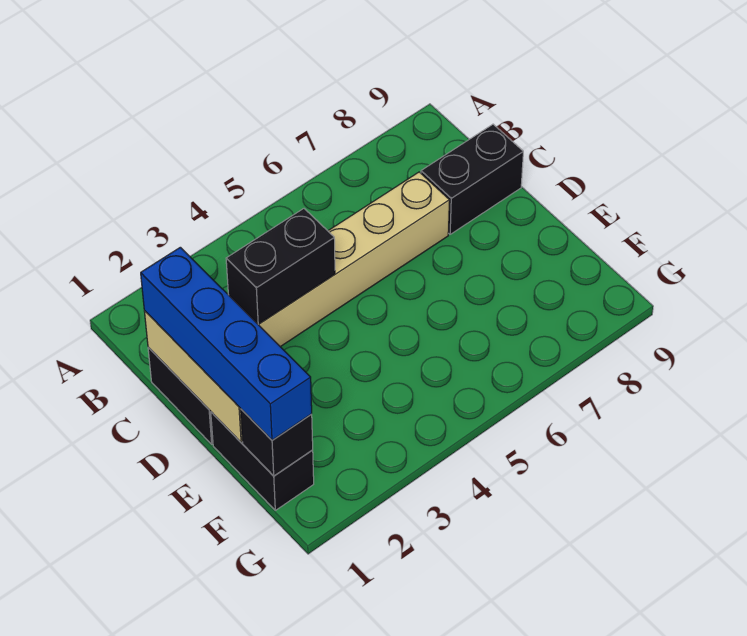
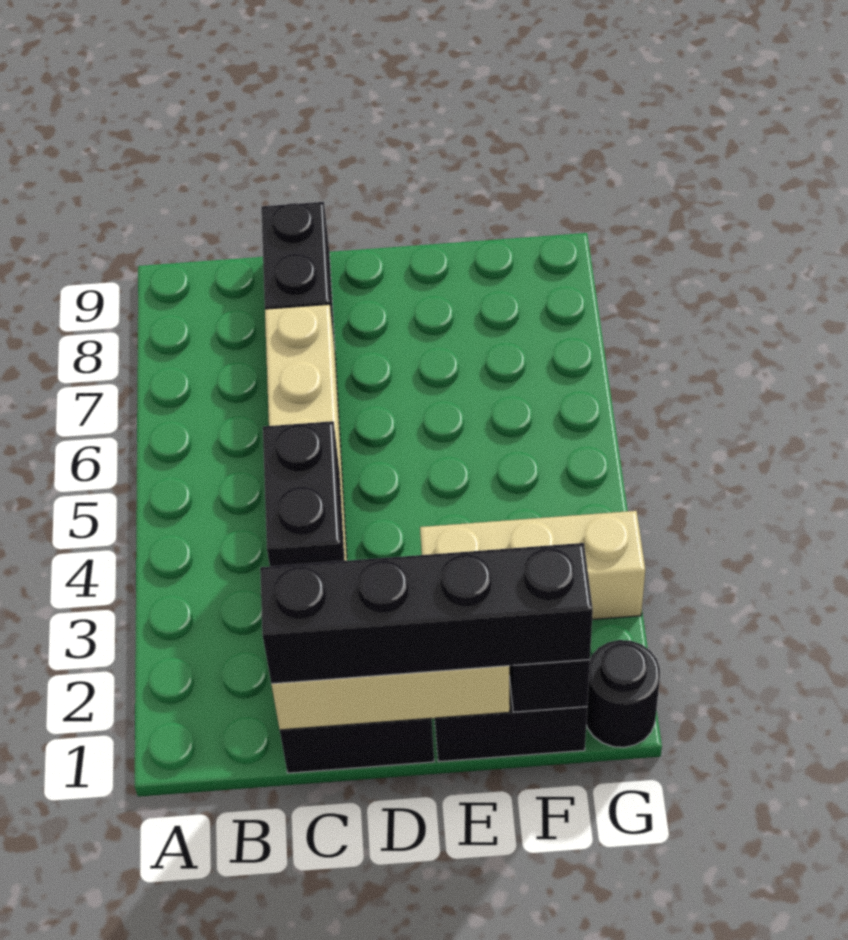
blue 1x4 brick [141,247,312,440] -> black 1x4 brick [260,543,593,684]
none -> tan 1x3 brick [420,511,645,620]
none -> black 1x1 round brick [586,640,660,747]

